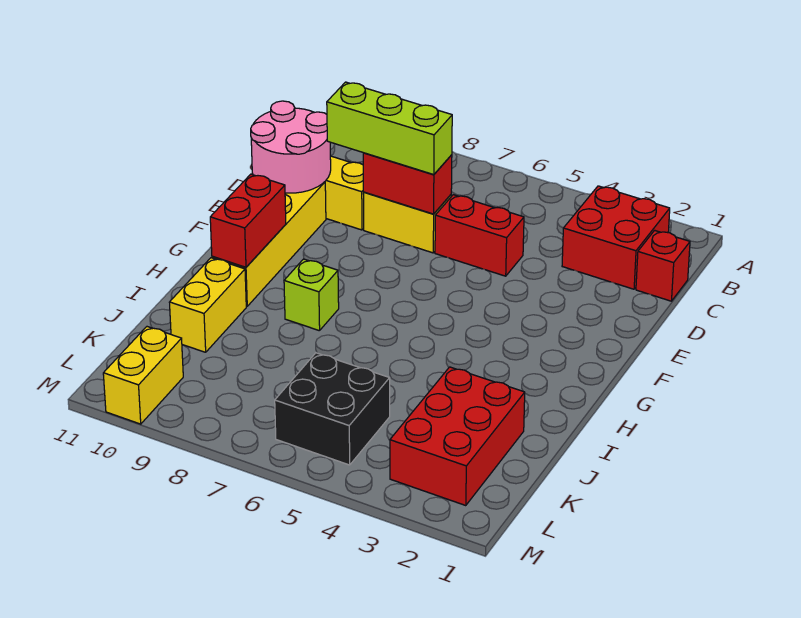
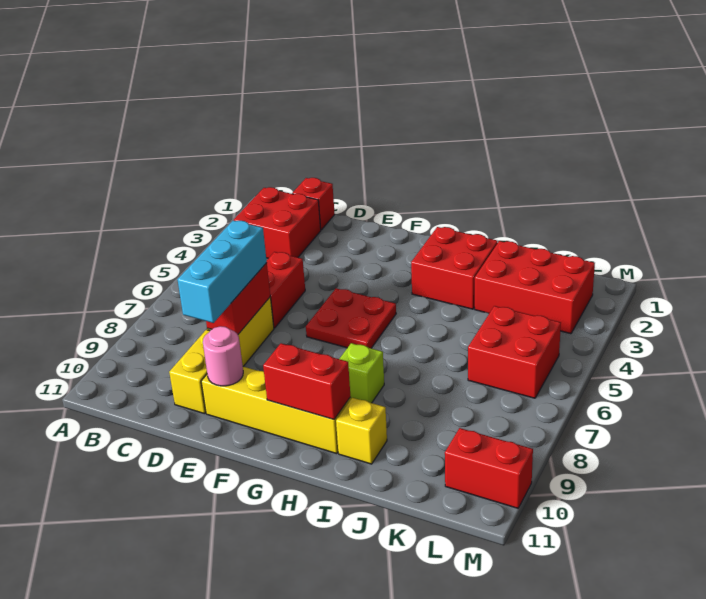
lime 1x3 brick [327,82,452,175] -> cyan 1x3 brick [177,220,267,323]
pink 2x2 round brick [251,101,331,193] -> pink 1x1 round brick [203,326,243,386]
none -> red 2x2 plate [306,288,396,348]
none -> red 2x2 brick [411,227,498,309]
yellow 1x2 brick [169,258,246,352] -> yellow 1x1 brick [336,398,387,464]
black 2x2 brick [275,353,390,465] -> red 2x2 brick [468,306,561,398]
yellow 1x2 brick [103,327,183,424] -> red 1x2 brick [445,428,533,508]

